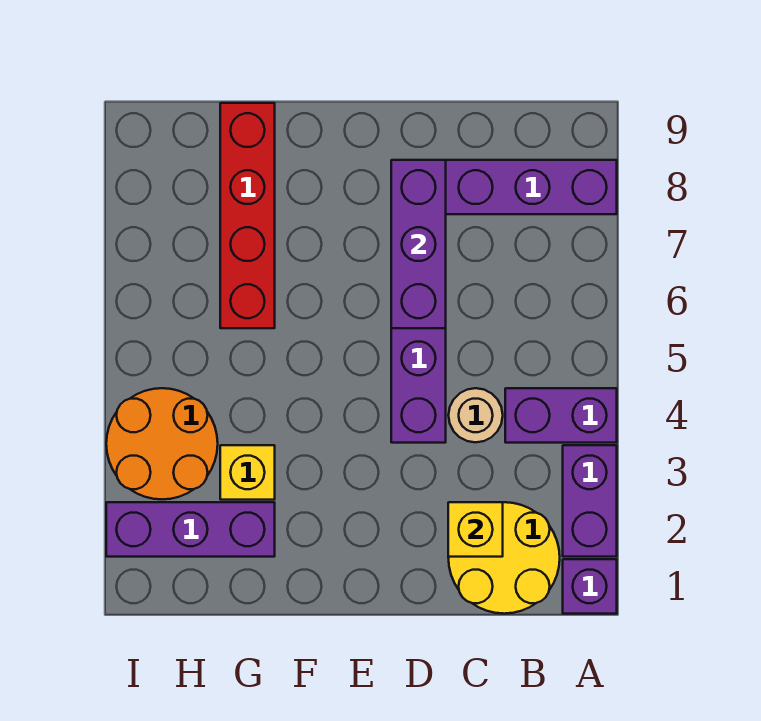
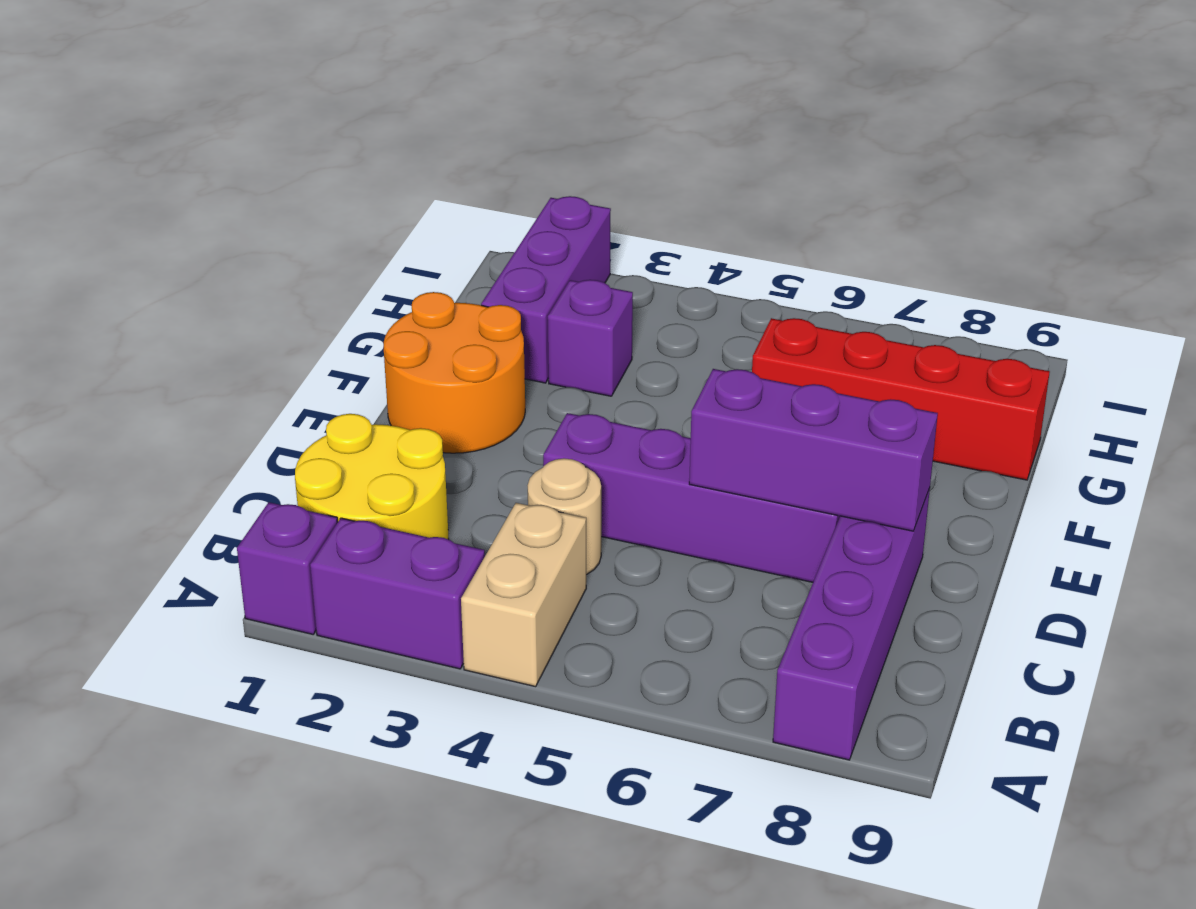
purple 1x2 brick [505,388,617,443] -> tan 1x2 brick [461,503,586,687]
yellow 1x1 brick [448,502,503,557] -> none
yellow 1x1 brick [220,445,275,500] -> purple 1x1 brick [548,280,633,396]
orange 2x2 round brick [106,388,218,499] -> orange 2x2 round brick moved to [384,292,525,453]

